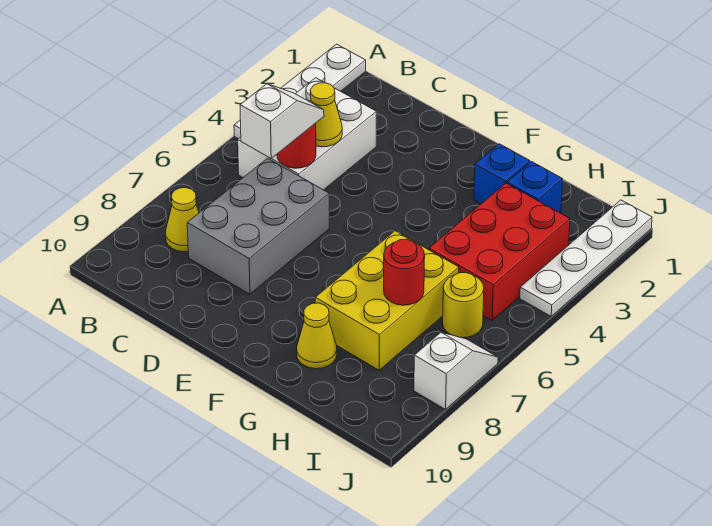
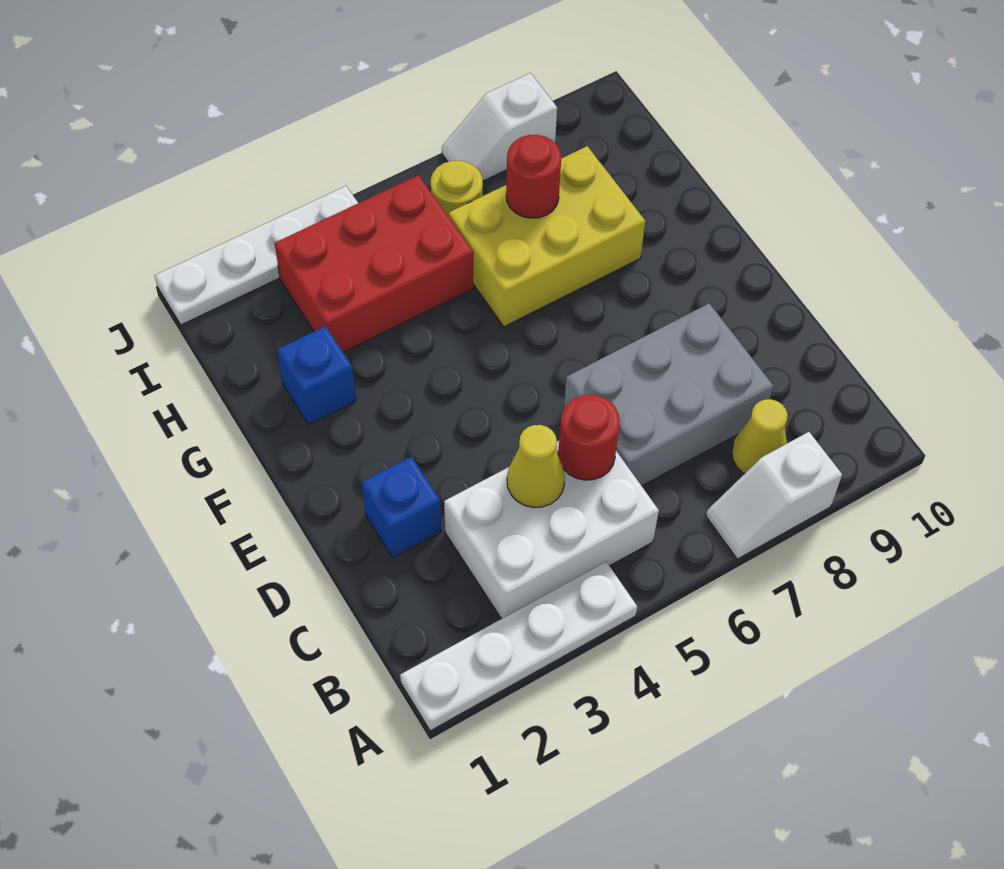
white 1x2 slope [240,84,324,159] -> white 1x2 slope moved to [706,432,842,559]
yellow 1x1 cone [297,303,337,369] -> none
blue 1x1 brick [507,162,562,213] -> blue 1x1 brick moved to [362,457,441,557]

